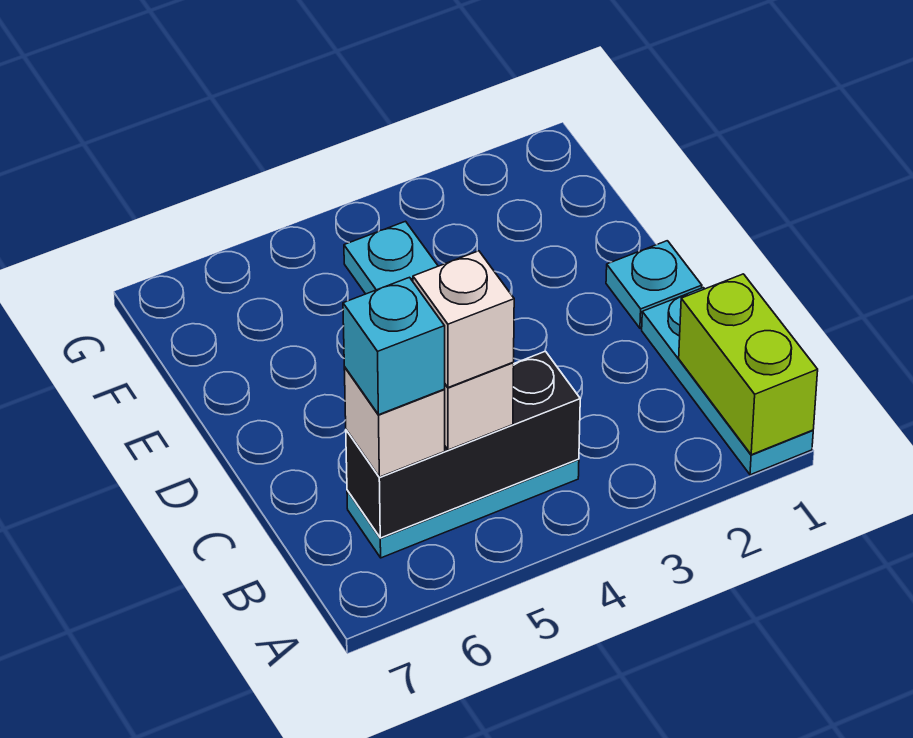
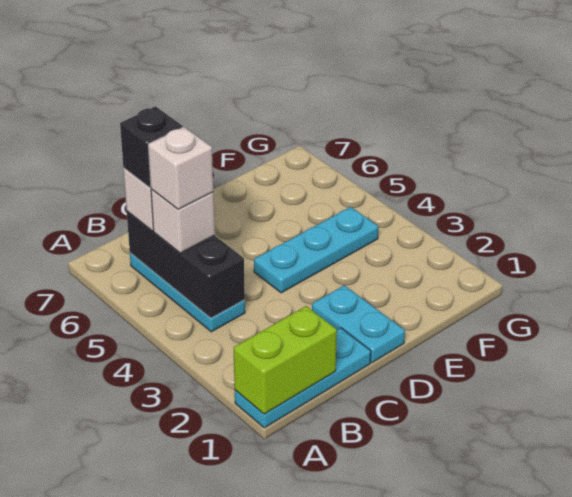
cyan 1x1 brick [343,277,445,415] -> black 1x1 brick [120,106,183,188]
cyan 1x1 plate [606,241,702,328] -> cyan 1x2 plate [312,285,405,363]

